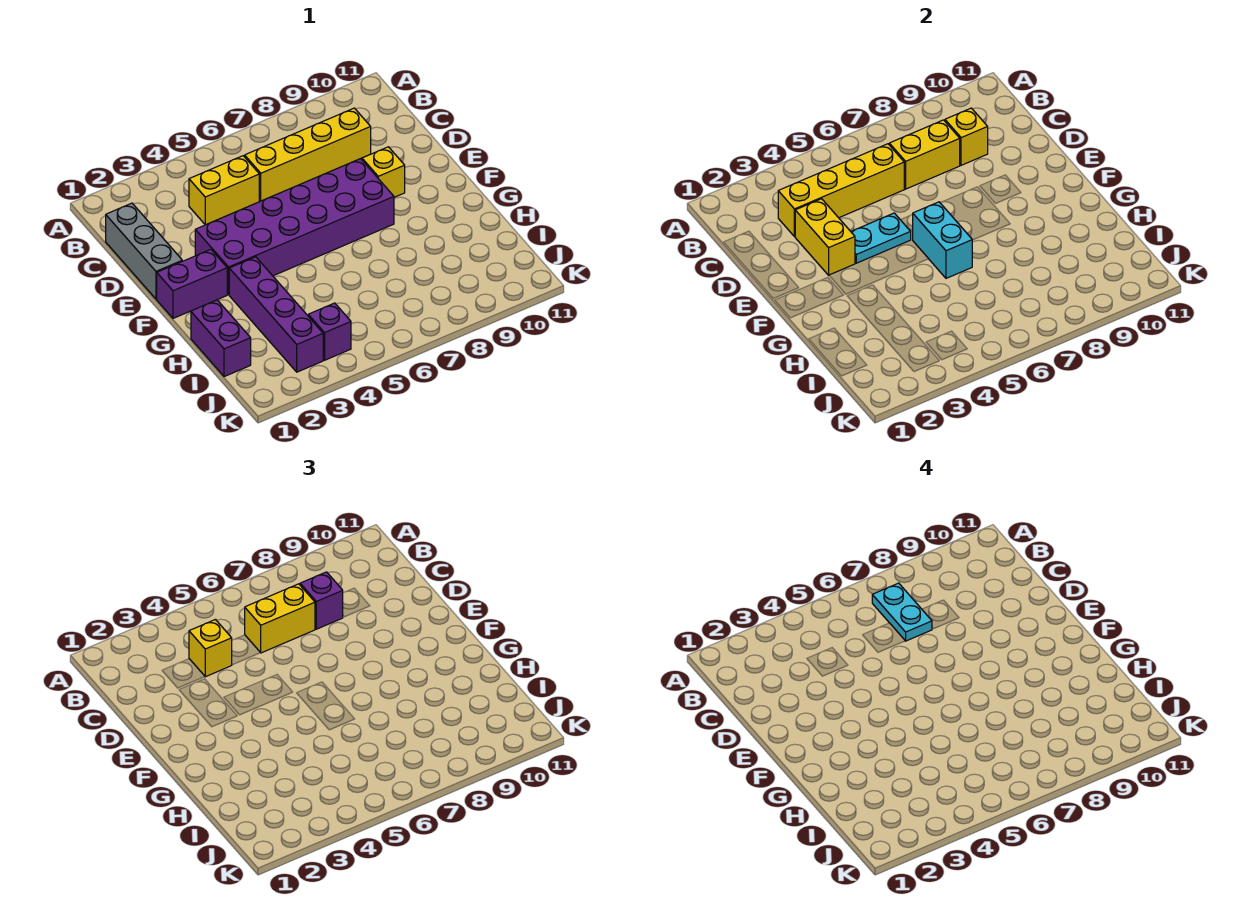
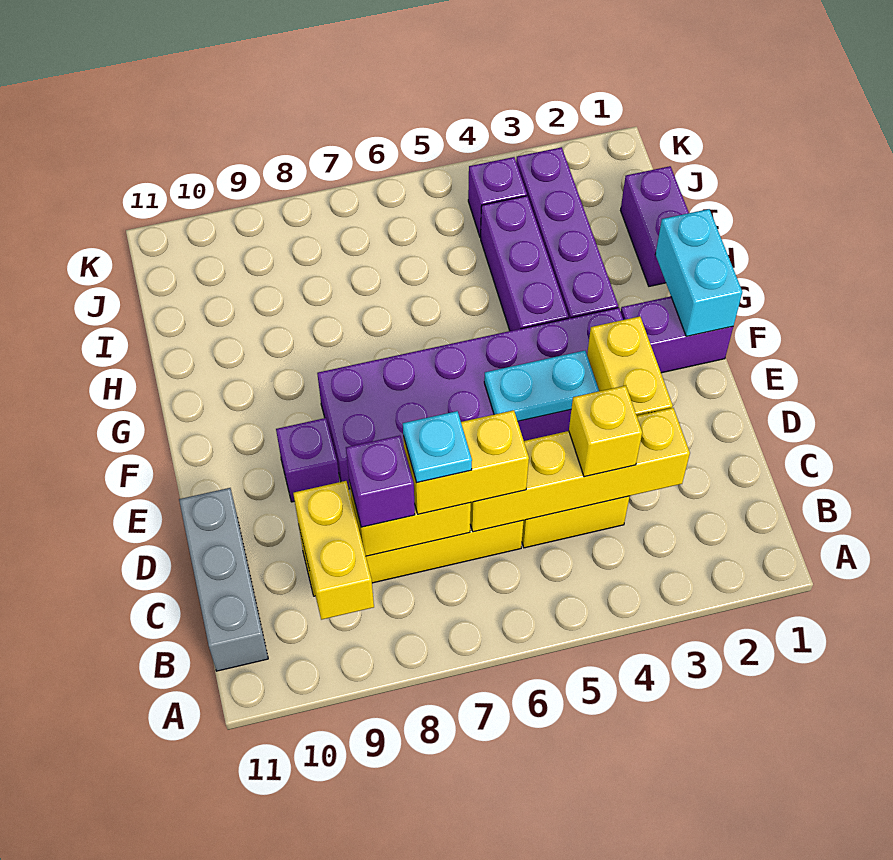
cyan 1x2 plate [872,583,932,641] -> cyan 1x1 plate [403,411,472,482]
grey 1x3 brick [106,203,182,299] -> grey 1x3 brick moved to [179,488,268,671]
yellow 1x1 brick [945,108,988,165] -> yellow 1x2 brick [293,481,374,620]
yellow 1x1 brick [362,147,405,197] -> purple 1x1 brick [276,418,339,502]
cyan 1x2 brick [913,202,972,278] -> cyan 1x2 brick moved to [655,209,742,336]
none -> purple 1x3 brick [481,196,568,331]

